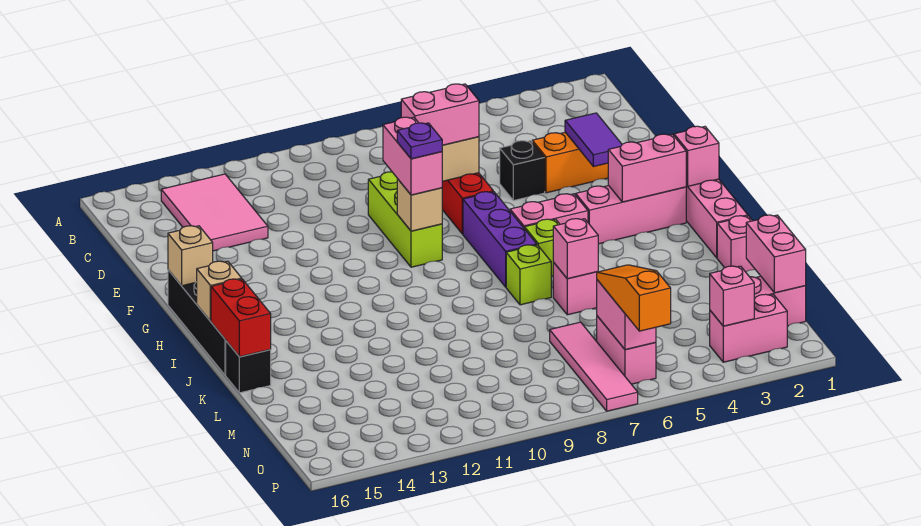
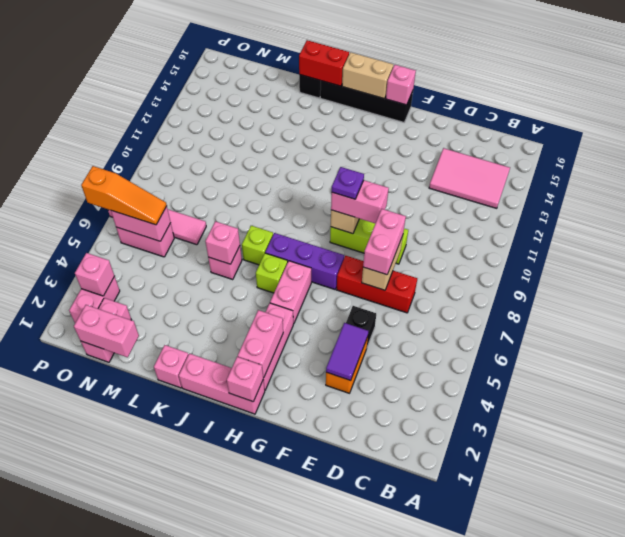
purple 1x2 tile [565,113,622,167] -> purple 1x2 tile turned to [326,323,368,381]
tan 1x1 brick [168,226,213,286] -> pink 1x1 brick [386,65,416,105]
tan 1x1 brick [197,261,242,321] -> tan 1x2 brick [342,52,393,99]

